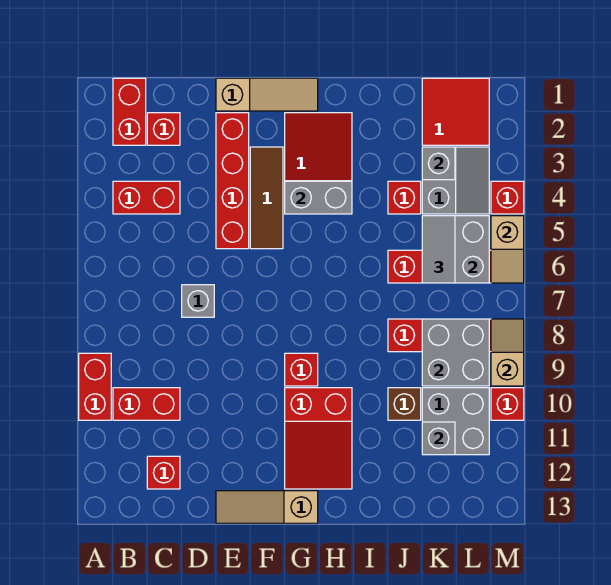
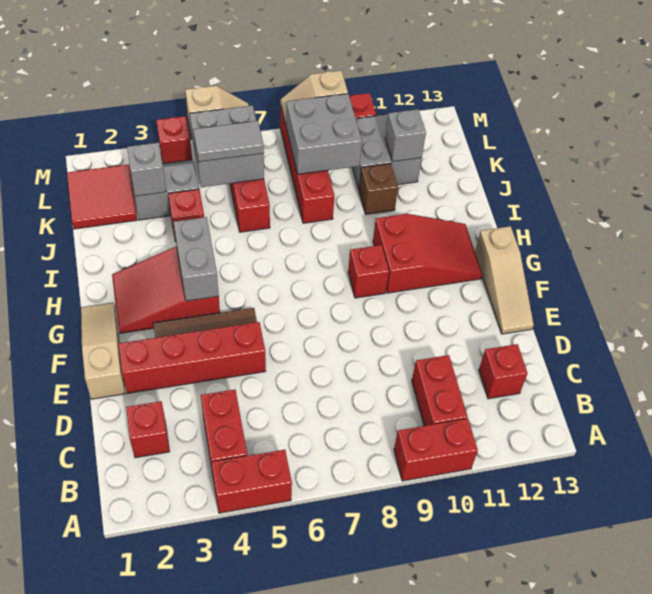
red 1x2 brick [113,78,146,145] -> red 1x2 brick moved to [211,450,292,513]
grey 1x1 brick [182,285,214,317] -> none

